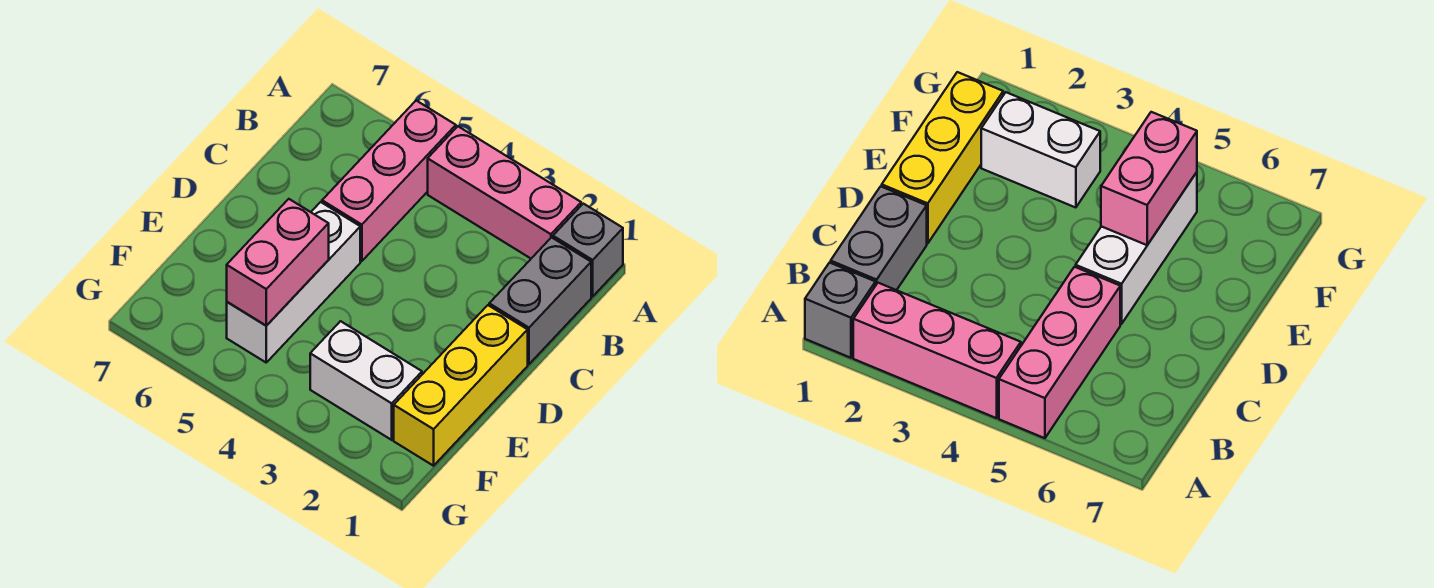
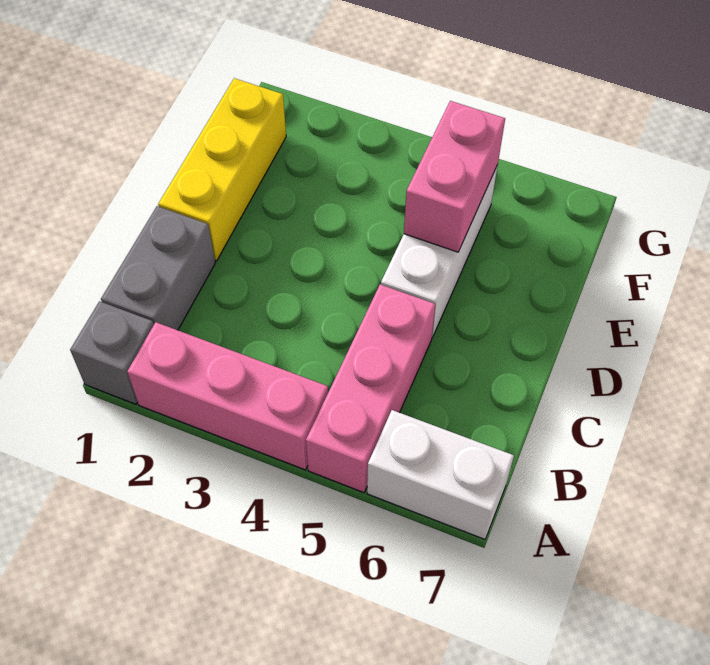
white 1x2 brick [310,321,422,440] -> white 1x2 brick moved to [367,410,514,539]

